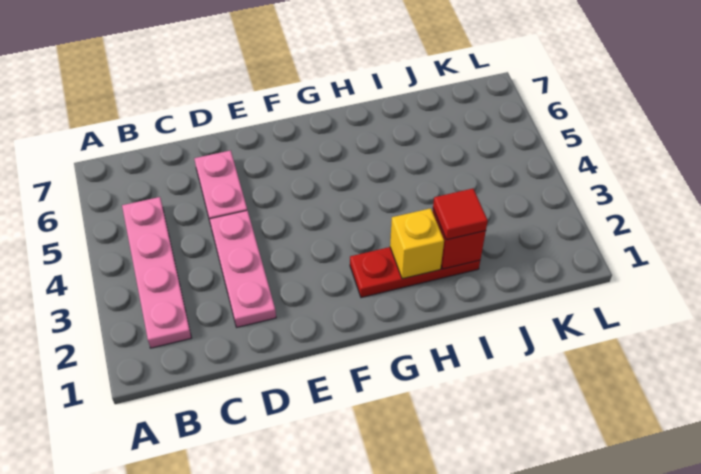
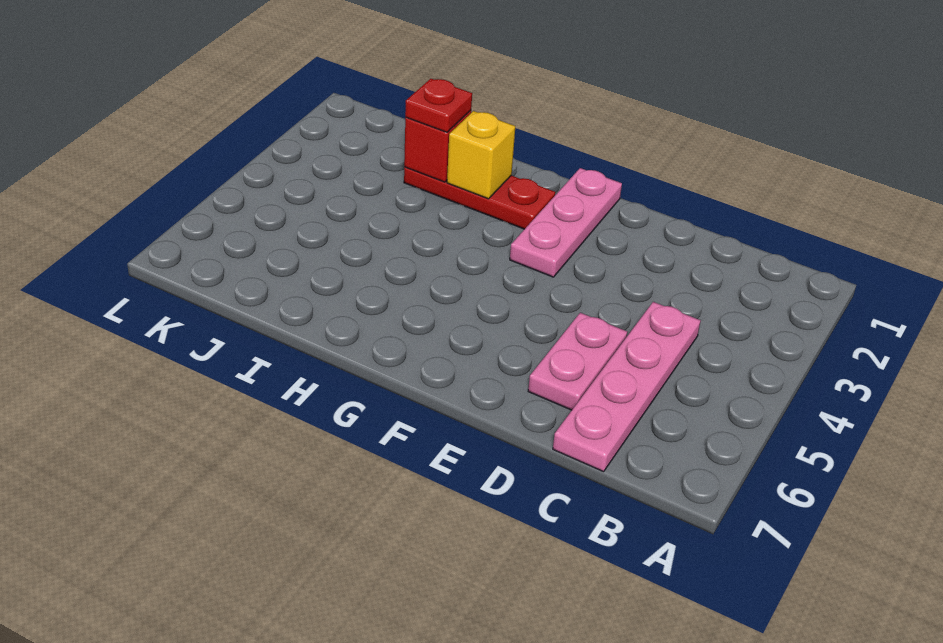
pink 1x4 plate [122,197,191,348] -> pink 1x4 plate moved to [553,302,701,472]
pink 1x3 plate [210,211,276,327] -> pink 1x3 plate moved to [510,168,622,277]
red 1x1 tile [433,189,488,240] -> red 1x1 plate [405,79,472,132]

